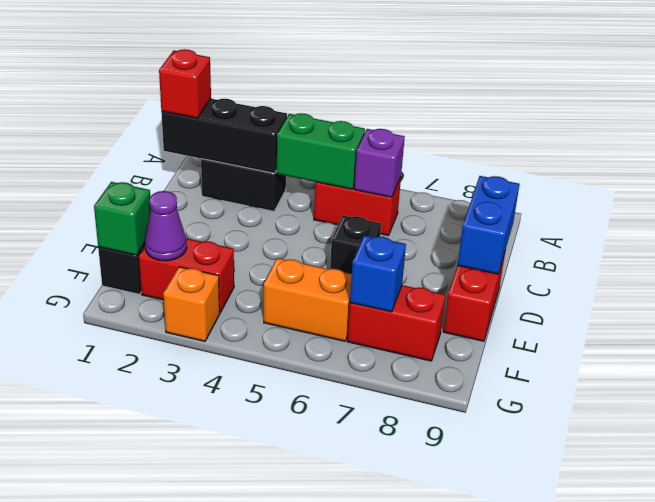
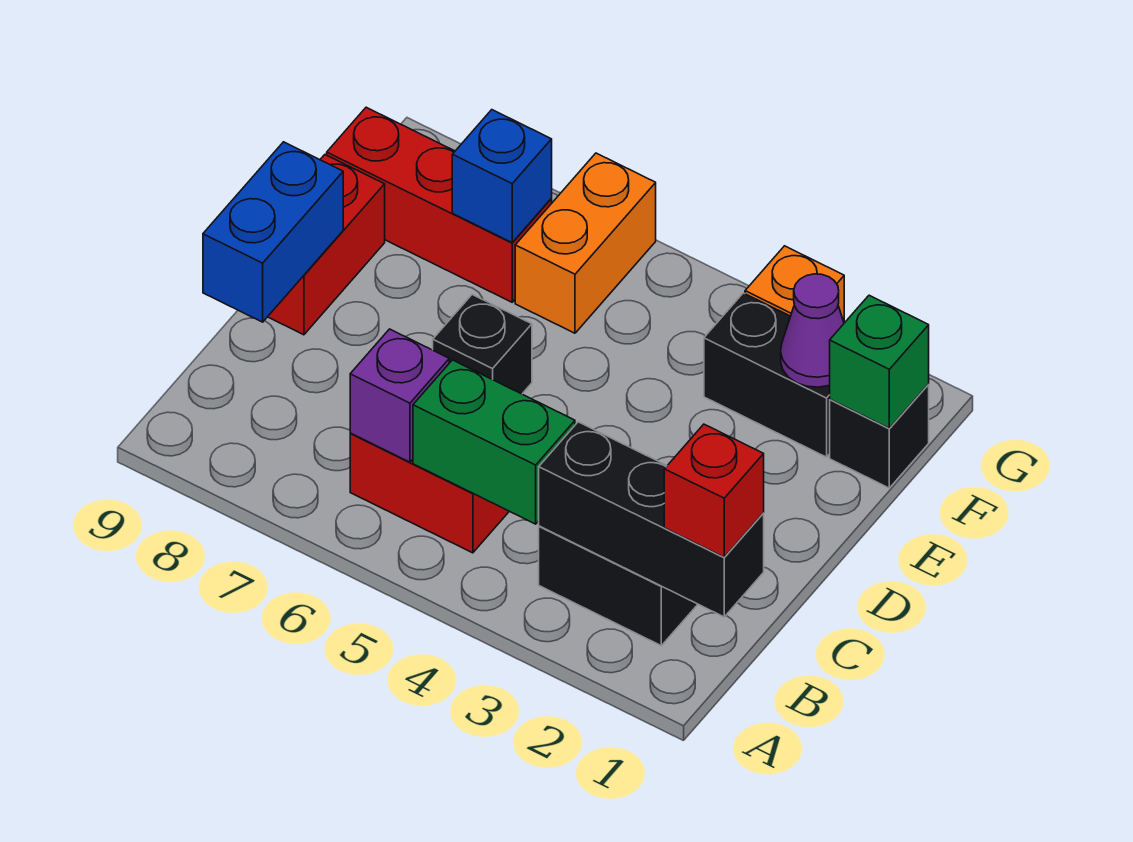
red 1x2 brick [139,238,234,313] -> black 1x2 brick [704,293,830,457]
orange 1x2 brick [264,258,352,341] -> orange 1x2 brick turned to [515,153,656,333]
red 1x2 brick [347,285,445,361] -> red 1x3 brick [327,107,552,302]

